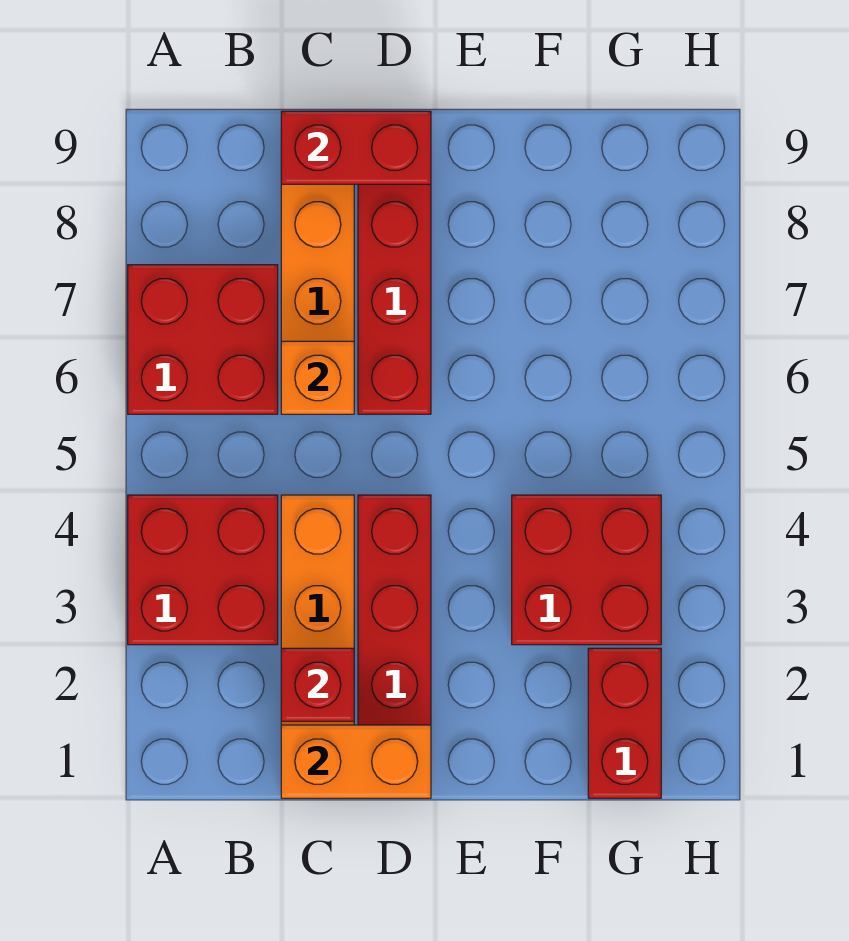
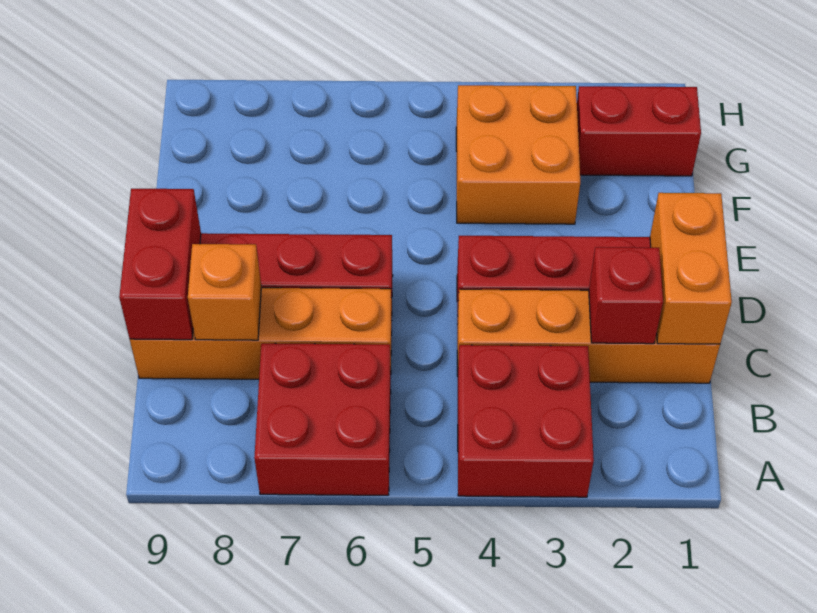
orange 1x1 brick [281,341,354,414] -> orange 1x1 brick moved to [188,244,261,340]
red 2x2 brick [512,495,661,645] -> orange 2x2 brick [456,85,580,224]

